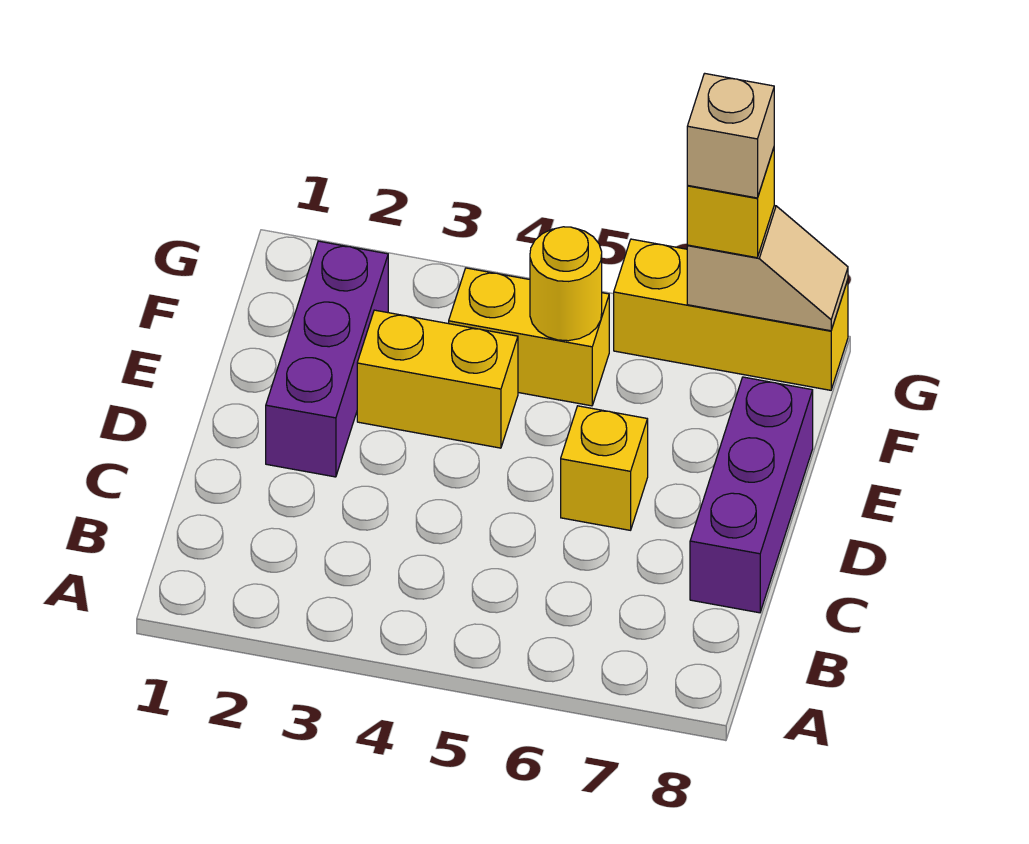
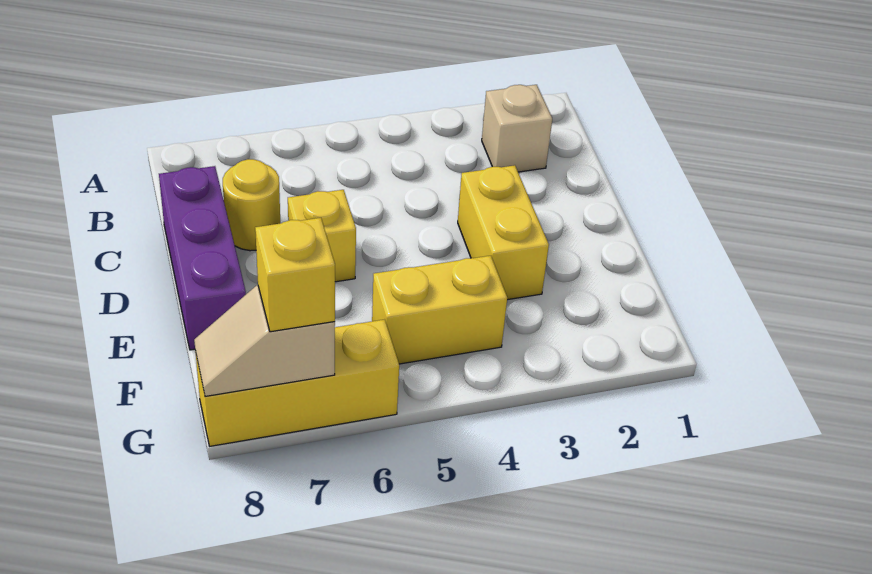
purple 1x3 brick [266,241,388,477] -> none
yellow 1x2 brick [357,310,518,448] -> yellow 1x2 brick turned to [458,165,549,300]
yellow 1x1 round brick [530,227,602,341] -> yellow 1x1 round brick moved to [223,159,280,251]
tan 1x1 brick [687,73,774,198] -> tan 1x1 brick moved to [482,85,552,172]

